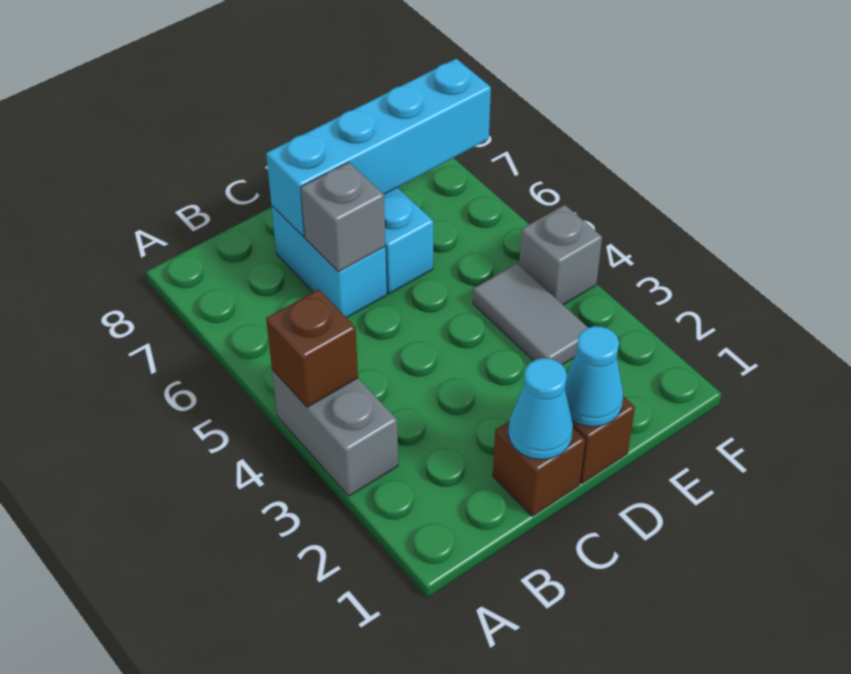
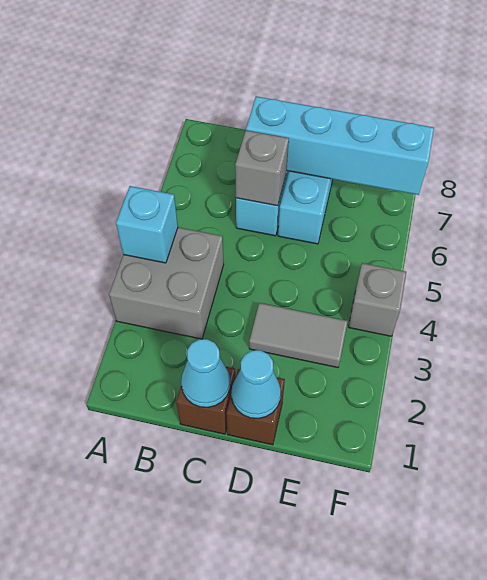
grey 1x2 brick [272,370,398,496] -> grey 2x2 brick [109,227,224,339]
brown 1x1 brick [266,289,358,407] -> cyan 1x1 brick [116,186,178,263]
grey 1x2 tile [473,264,588,365] -> grey 1x2 tile turned to [249,303,348,368]

